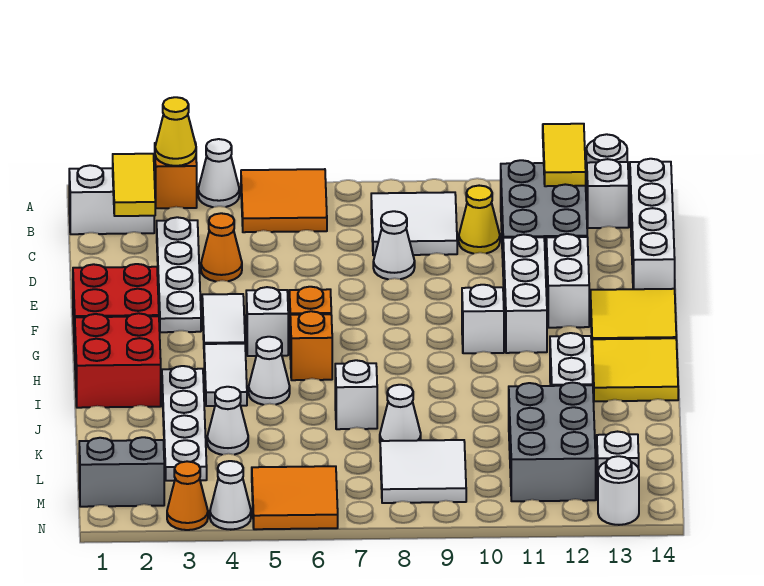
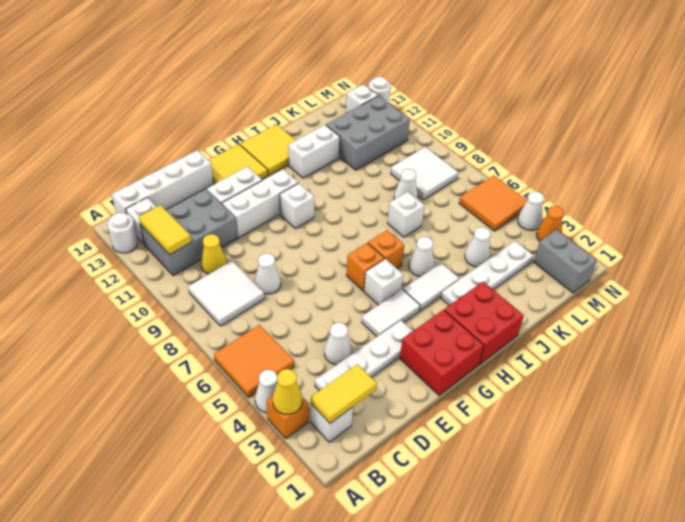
yellow 1x2 tile [543,124,586,186] -> yellow 1x2 tile turned to [139,205,191,255]
white 1x2 brick [69,165,154,234] -> white 1x1 brick [311,404,353,442]
orange 1x1 cone [201,213,242,282] -> white 1x1 cone [324,323,352,365]

